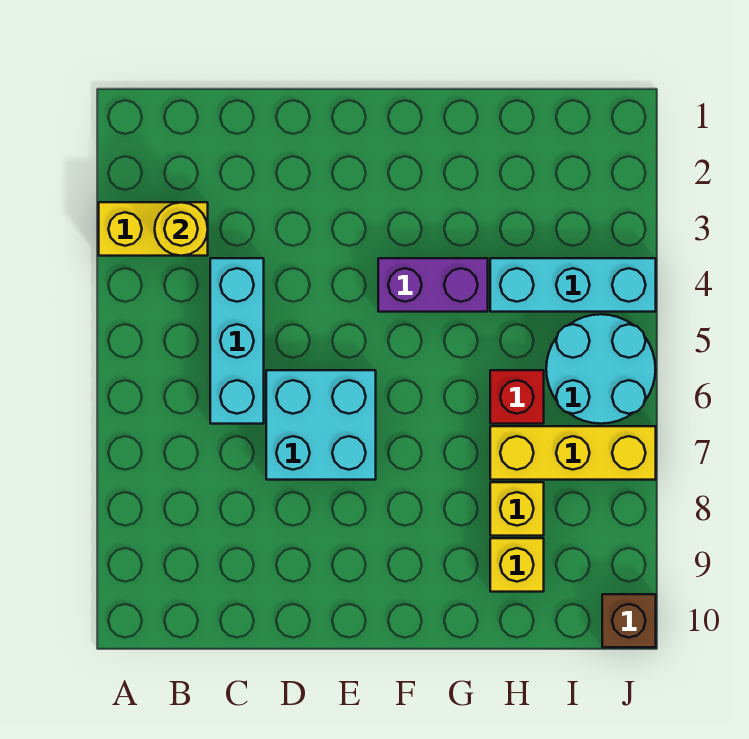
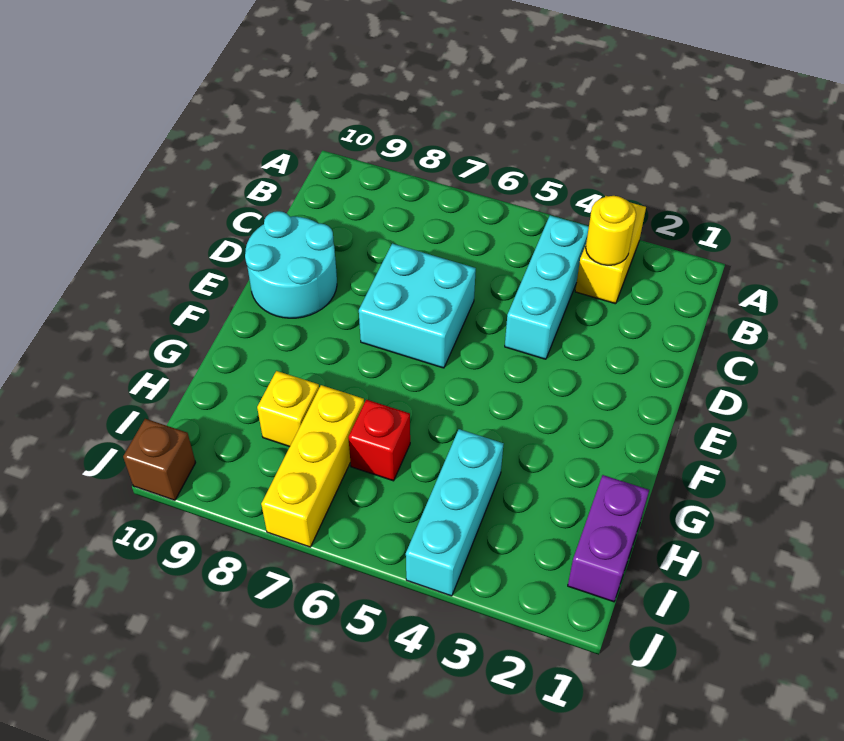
cyan 1x3 brick [210,258,264,424] -> cyan 1x3 brick turned to [505,215,589,359]
purple 1x2 brick [378,258,488,312] -> purple 1x2 brick moved to [568,475,649,602]
yellow 1x1 brick [490,538,544,592] -> none
cyan 2x2 round brick [546,314,655,424] -> cyan 2x2 round brick moved to [245,211,337,318]

